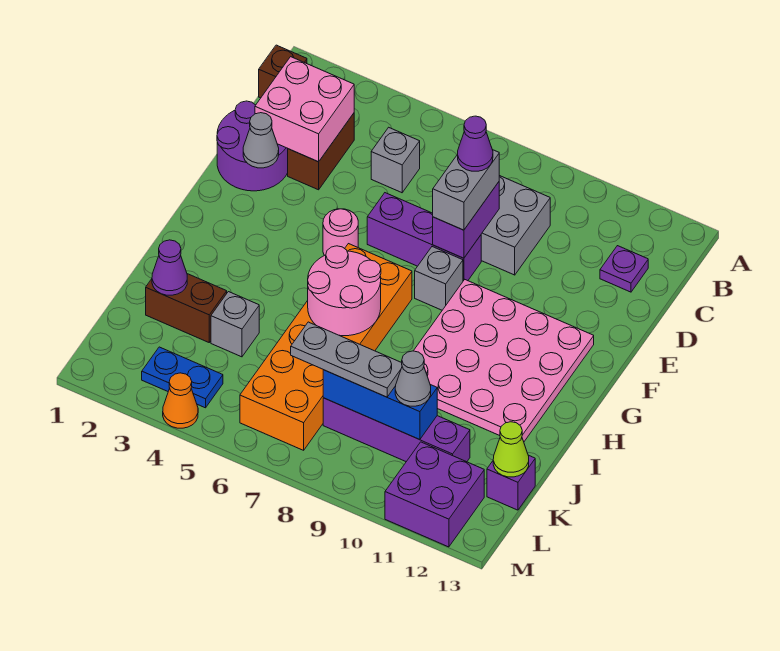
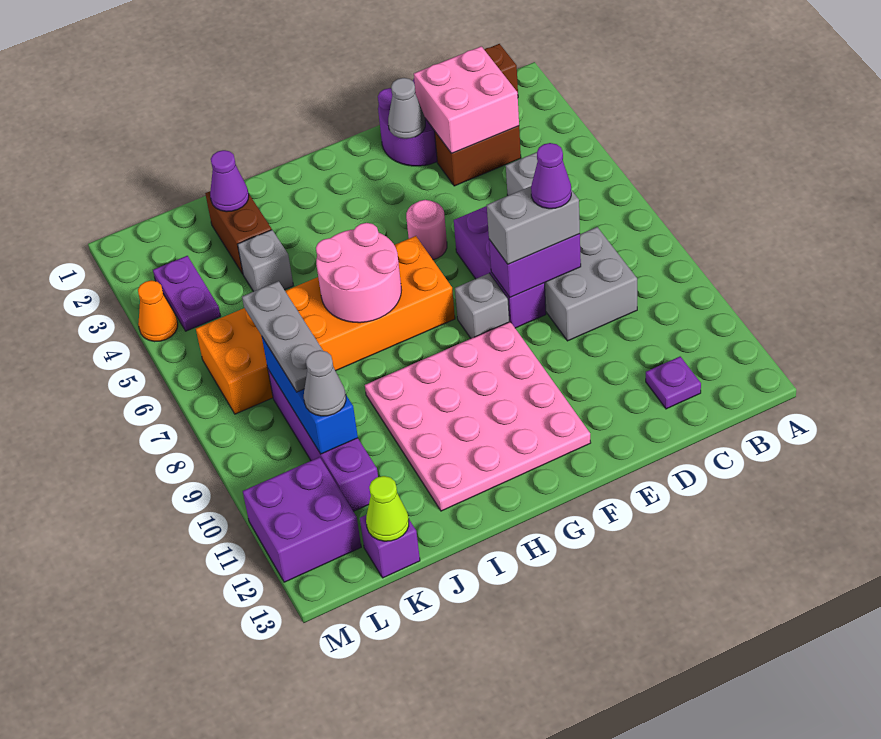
blue 1x2 plate [142,347,223,408] -> purple 1x2 plate [153,256,221,331]

